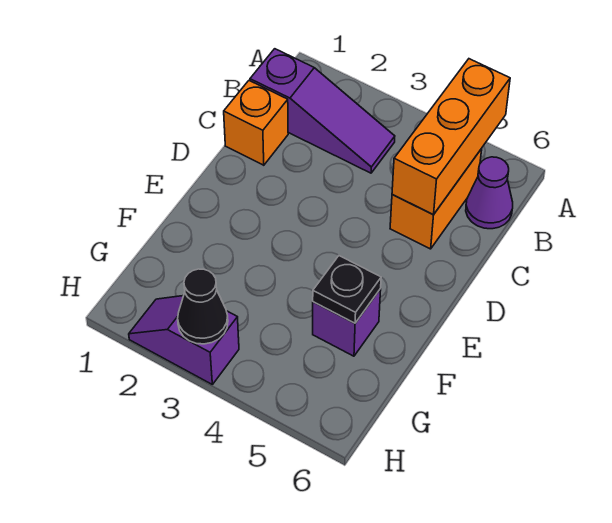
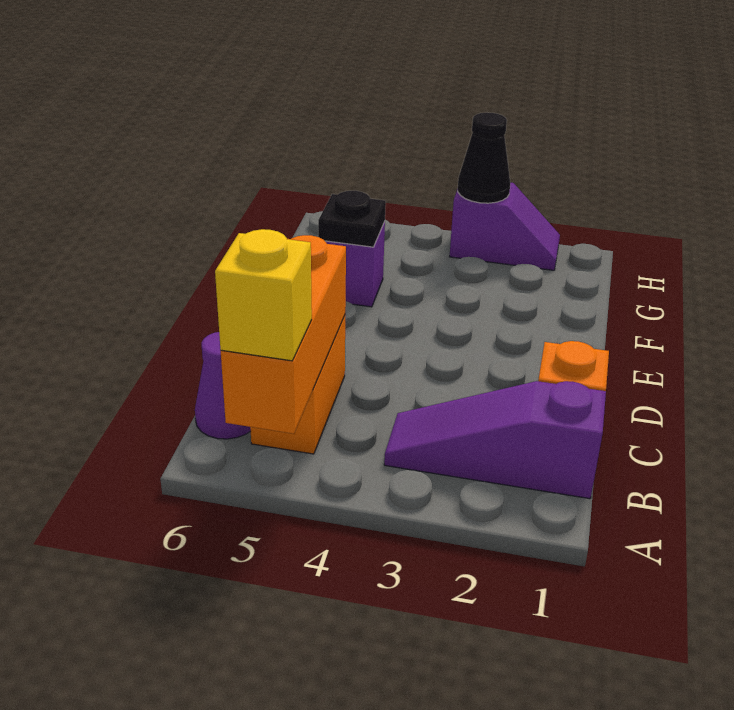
none -> yellow 1x1 brick [215,229,312,361]

